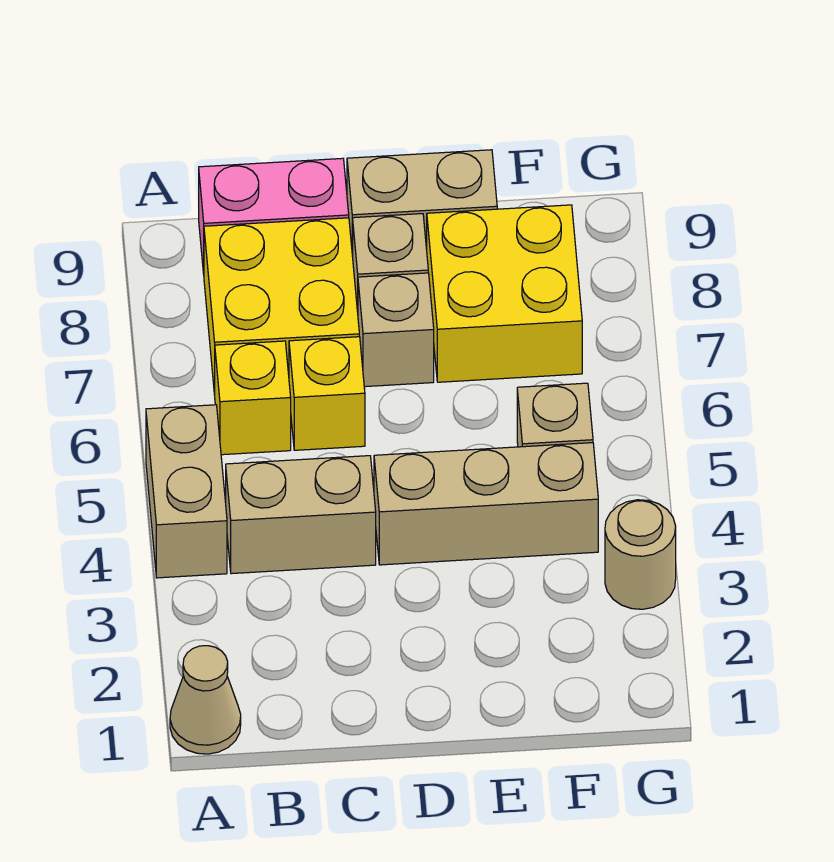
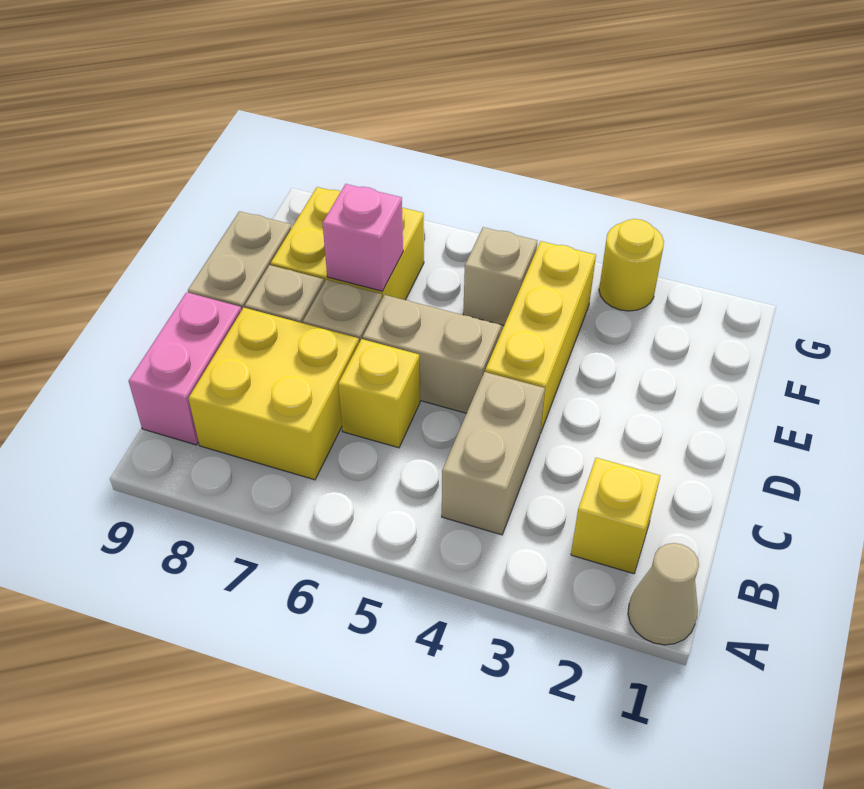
tan 1x2 brick [146,405,227,578] -> tan 1x2 brick moved to [363,295,501,413]
yellow 1x1 brick [215,341,291,455] -> yellow 1x1 brick moved to [571,458,660,574]
tan 1x3 brick [374,443,598,565] -> yellow 1x3 brick [485,241,596,433]
none -> pink 1x1 brick [322,184,403,291]
tan 1x1 round brick [605,500,676,609] -> yellow 1x1 round brick [599,219,664,311]

